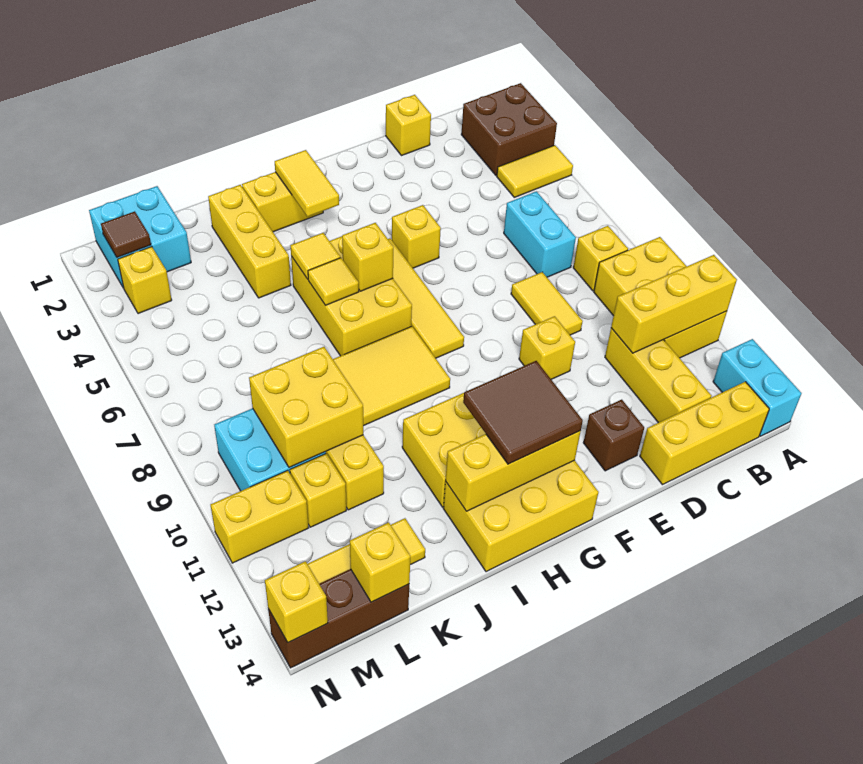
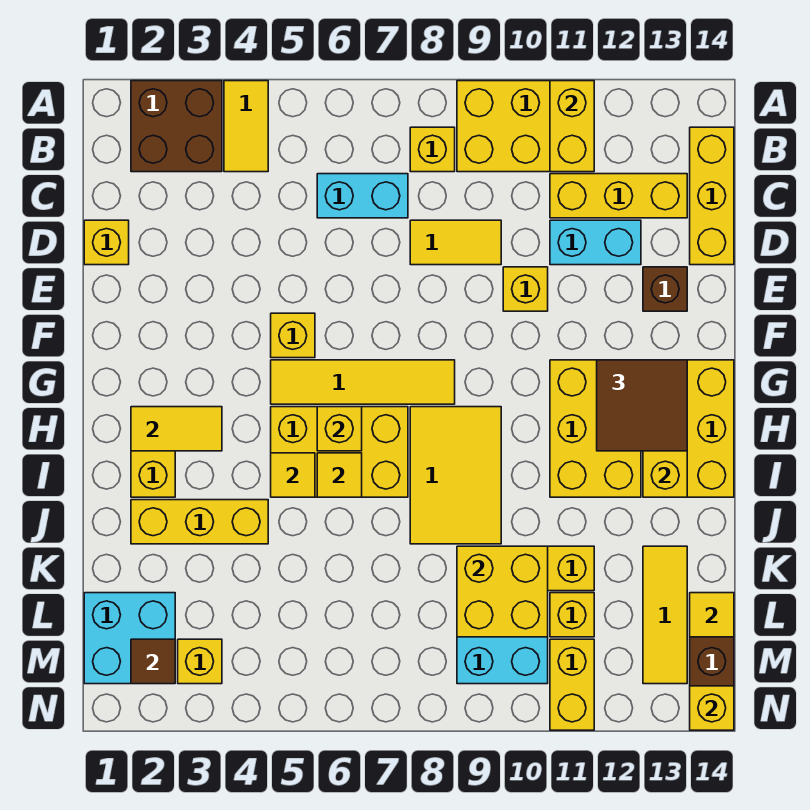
yellow 1x3 brick [611,255,737,353] -> yellow 1x2 brick [550,81,594,172]
cyan 1x2 brick [713,339,801,436] -> cyan 1x2 brick moved to [550,220,641,265]
yellow 1x1 brick [350,522,410,602] -> yellow 1x1 tile [690,593,734,637]

